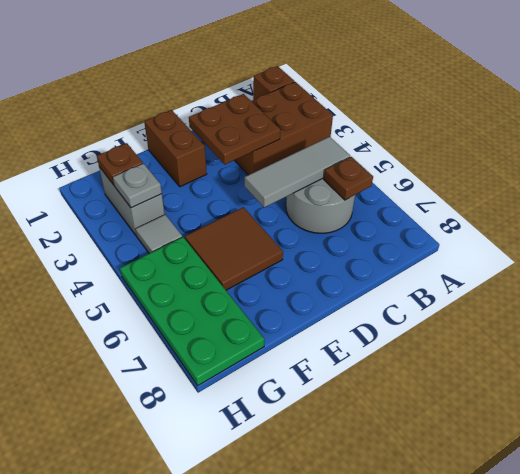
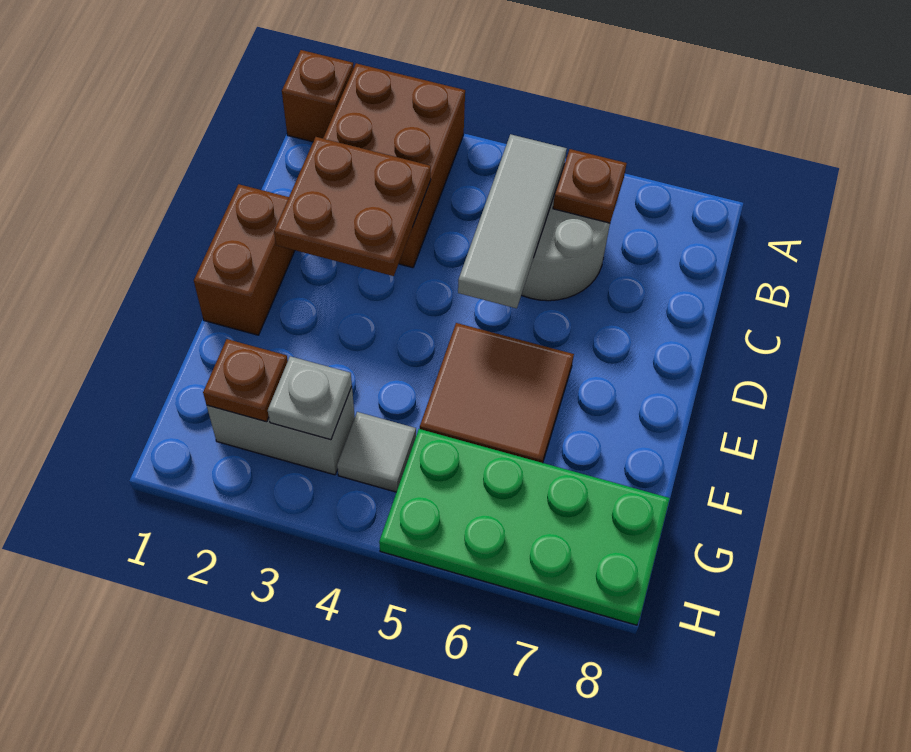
brown 1x2 brick [144,110,207,187] -> brown 1x2 brick turned to [194,184,295,335]

